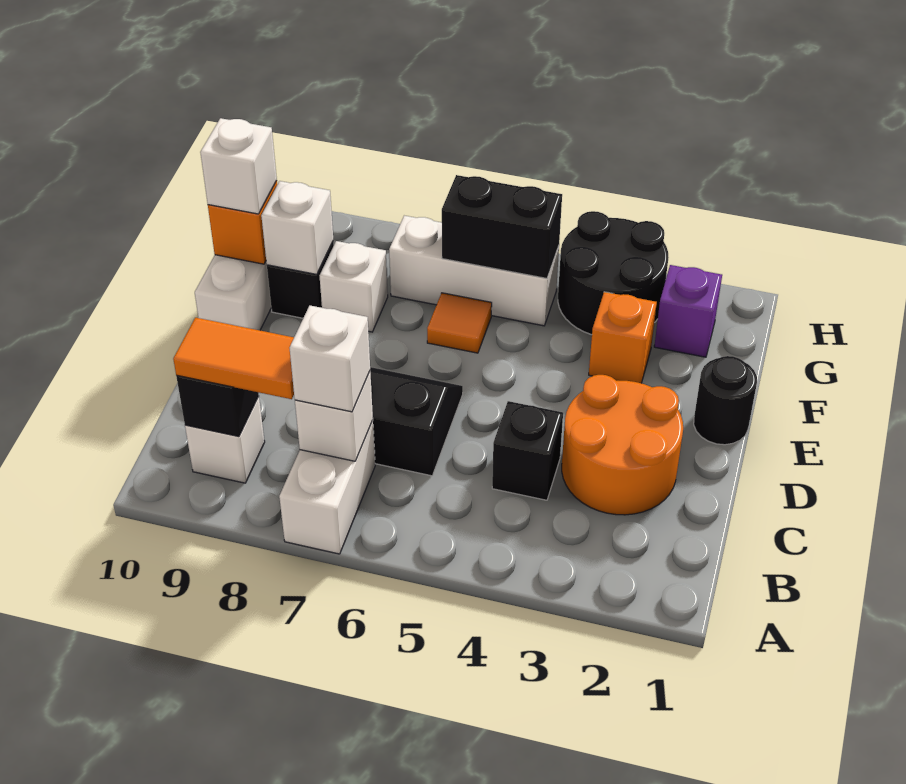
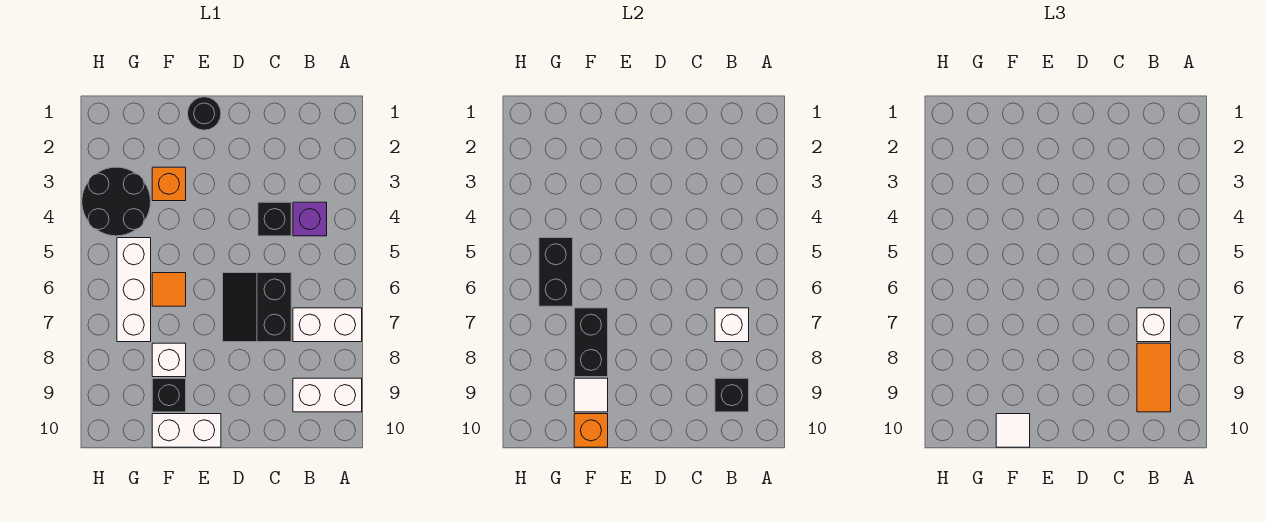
white 1x1 brick [185,396,265,483] -> white 1x2 brick [293,378,362,412]
orange 2x2 round brick [562,375,683,515] -> none
none -> black 1x2 brick [574,308,608,377]
white 1x1 brick [261,181,333,274] -> white 1x1 tile [574,378,608,412]
white 1x1 brick [200,118,277,214] -> white 1x1 tile [996,414,1030,447]
purple 1x1 brick [654,265,722,357] -> purple 1x1 brick moved to [293,202,327,236]

